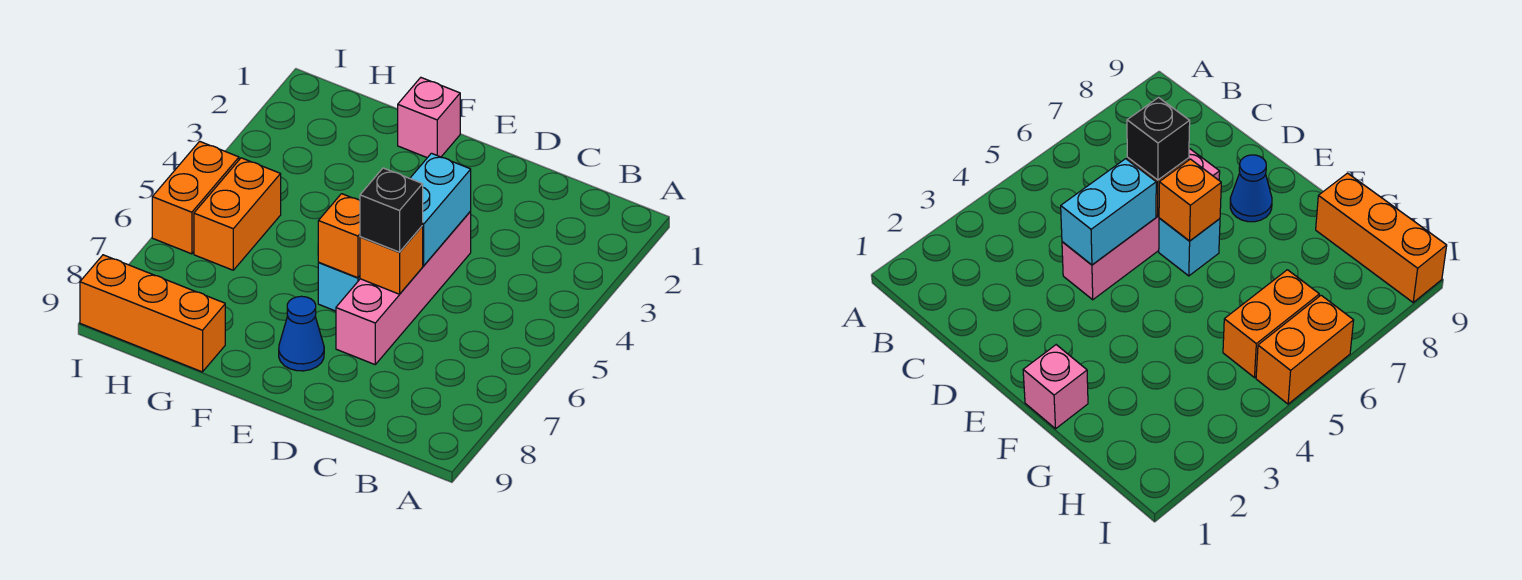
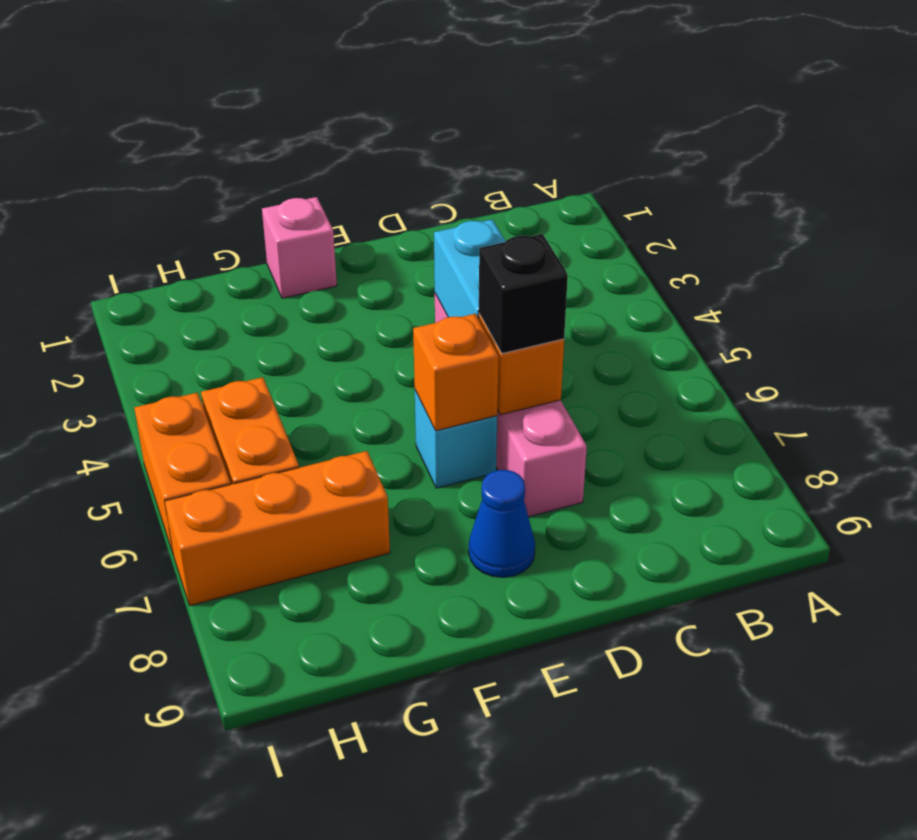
orange 1x3 brick [80,255,225,372] -> orange 1x3 brick moved to [165,451,390,606]

